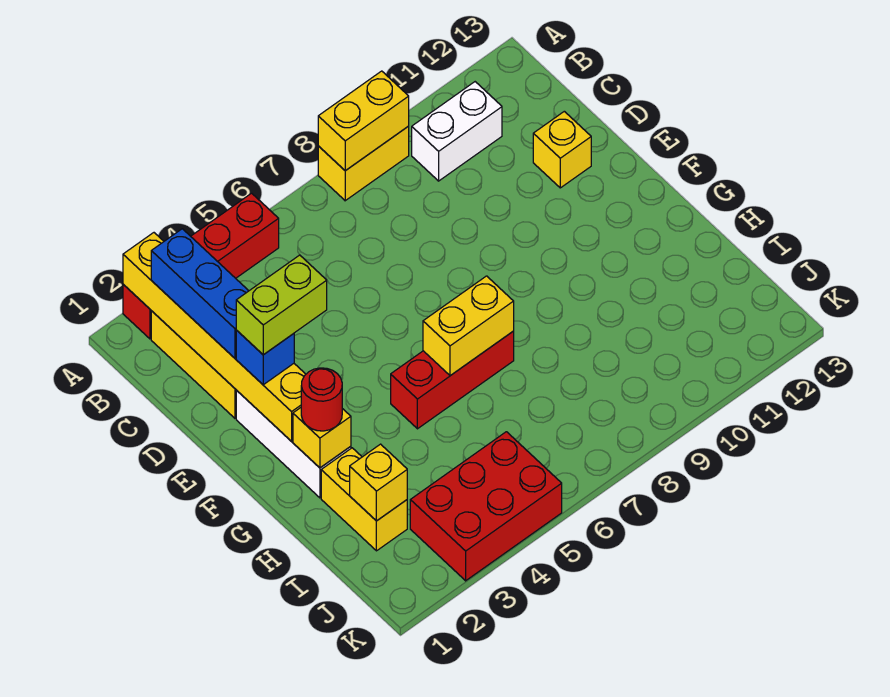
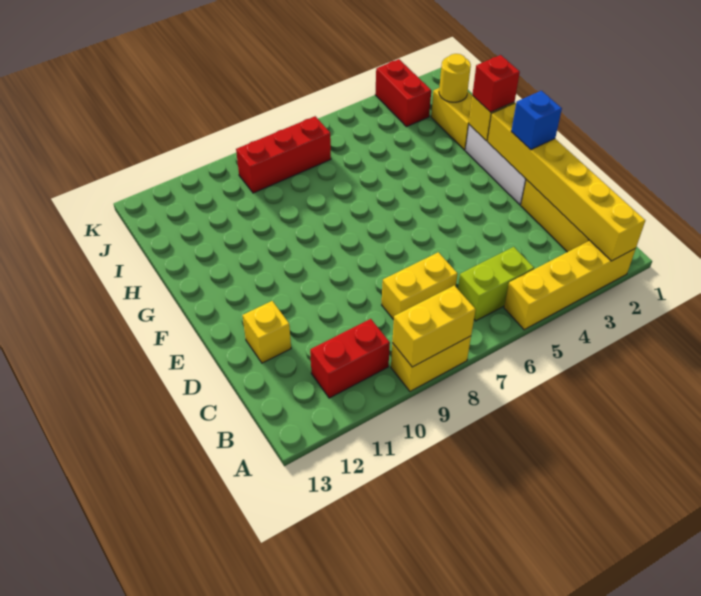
red 1x4 brick [123,193,279,339] -> yellow 1x4 brick [504,241,635,330]
blue 1x3 brick [151,229,248,358] -> none
white 1x2 brick [412,82,502,181] -> red 1x2 brick [310,319,390,398]
lime 1x2 brick [236,255,327,355] -> lime 1x2 brick moved to [458,247,534,321]
red 1x1 round brick [301,368,342,431] -> red 1x1 brick [472,55,520,112]
red 1x3 brick [391,331,514,429] -> red 1x3 brick moved to [236,116,331,193]
yellow 1x2 brick [423,276,514,376] -> yellow 1x2 brick moved to [382,252,457,320]
yellow 1x1 brick [350,444,407,521] -> yellow 1x1 round brick [439,54,471,102]
red 2x3 brick [410,432,562,581] -> red 1x2 brick [375,59,431,127]

